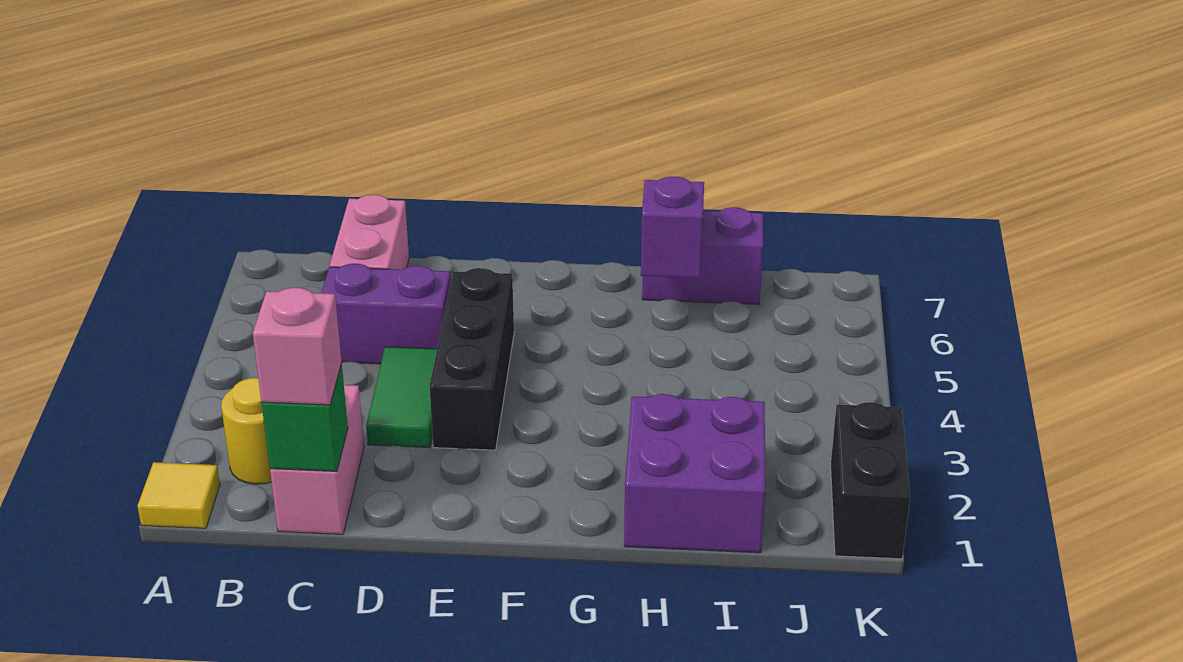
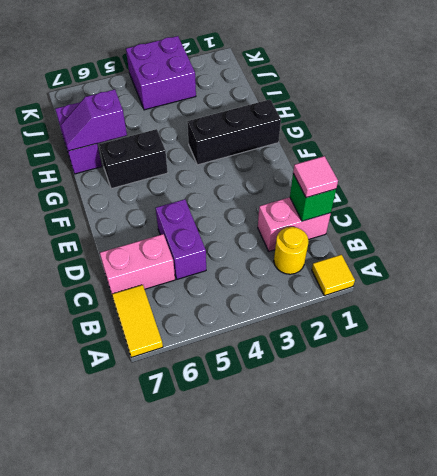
none -> yellow 1x2 tile [112,285,163,357]
pink 1x1 brick [253,288,342,405] -> pink 1x1 tile [293,156,338,198]
green 1x2 tile [366,347,437,447] -> none
black 1x3 brick [429,268,514,450] -> black 1x3 brick moved to [187,100,281,165]
purple 2x2 brick [624,394,765,553] -> purple 2x2 brick moved to [126,36,196,110]
black 1x2 brick [831,402,910,559] -> black 1x2 brick moved to [99,129,168,189]

